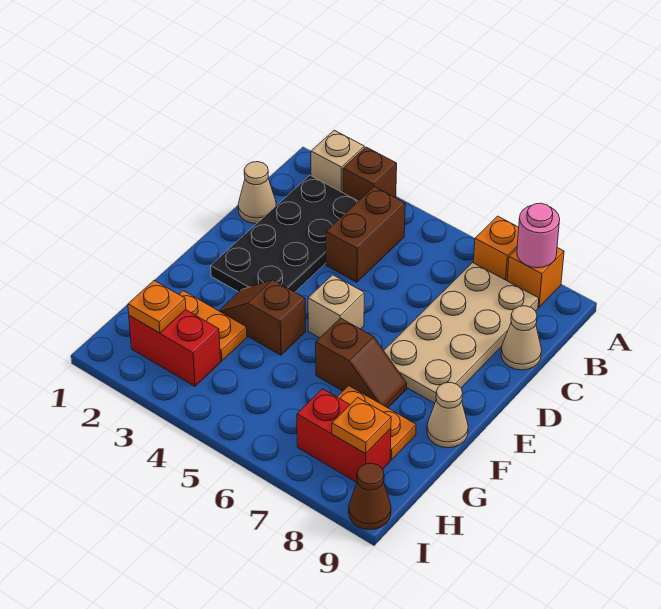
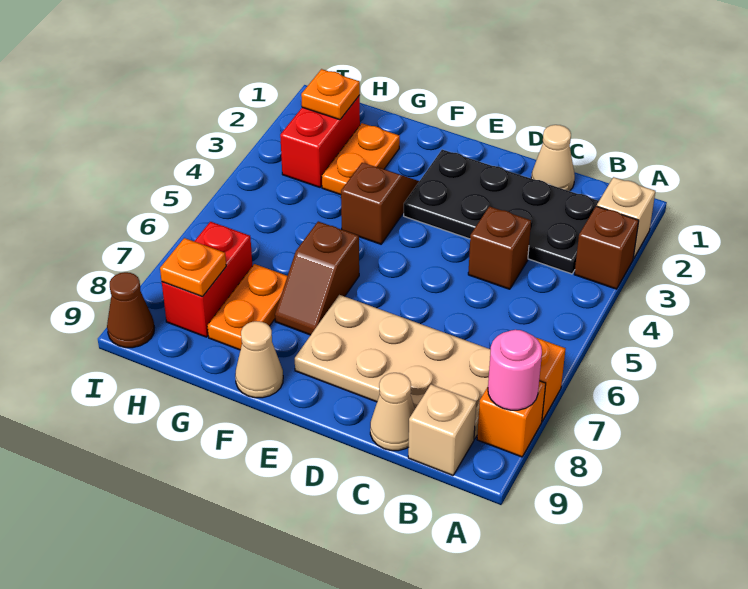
brown 1x2 brick [326,187,405,282] -> brown 1x1 brick [468,206,531,289]
tan 1x1 brick [308,275,364,338] -> tan 1x1 brick moved to [408,384,476,475]

